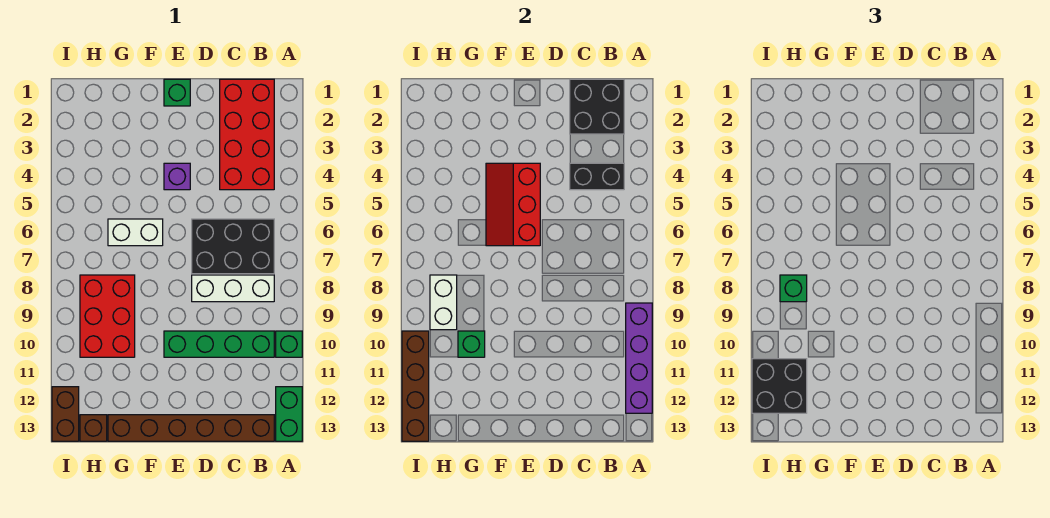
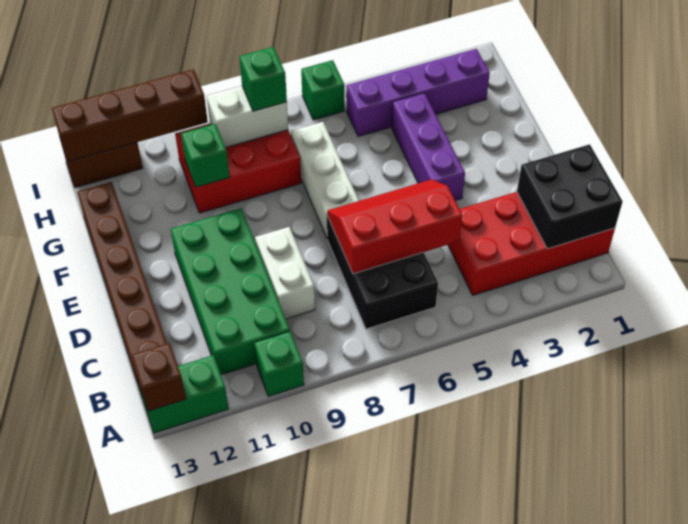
purple 1x4 brick [626,303,652,413] -> purple 1x4 brick moved to [347,49,490,136]
black 1x2 brick [570,163,624,190] -> none
white 1x3 brick [192,275,274,302] -> white 1x3 brick moved to [291,122,359,239]
green 1x4 brick [164,331,274,357] -> green 2x4 brick [171,208,290,375]
green 1x1 brick [164,79,190,106] -> green 1x1 brick moved to [301,60,344,120]
purple 1x1 brick [164,163,190,190] -> purple 1x3 brick [392,93,465,200]
red 2x3 slope [486,163,540,246] -> red 2x3 slope moved to [327,179,462,274]
white 1x2 brick [108,219,163,246] -> white 1x2 brick moved to [255,227,315,319]
black 2x2 brick [752,359,807,413] -> none
brown 1x1 brick [80,415,107,441] -> brown 1x1 brick moved to [132,343,186,411]

